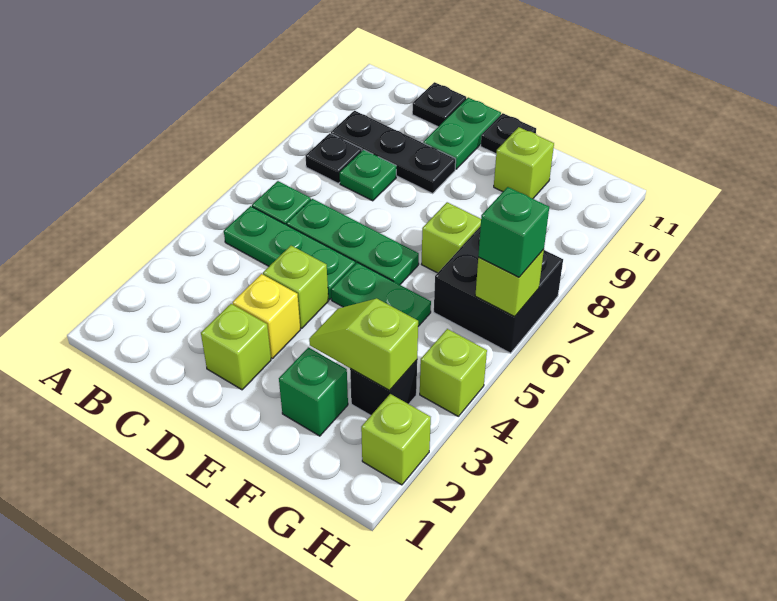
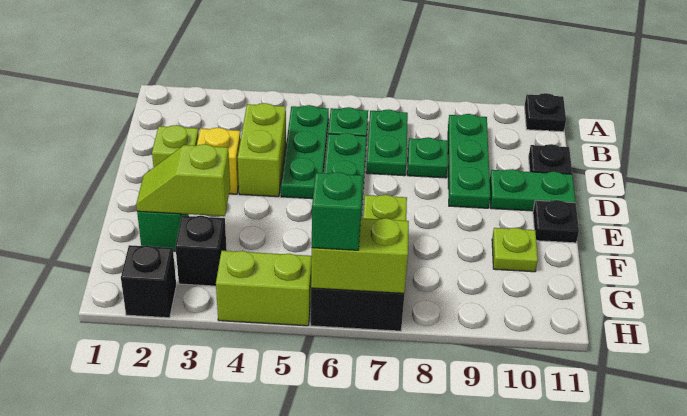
black 1x1 plate [305,133,362,183] -> black 1x1 plate moved to [525,93,566,132]
black 1x3 plate [331,111,456,193] -> green 1x3 plate [448,114,490,208]
lime 1x1 brick [263,246,328,328] -> lime 1x2 brick [238,103,286,197]
green 1x2 plate [331,262,431,326] -> green 1x2 plate moved to [366,110,408,176]
lime 1x2 slope [309,299,418,391] -> lime 1x2 slope turned to [136,144,230,216]
lime 1x1 brick [494,127,554,199] -> lime 1x1 plate [492,228,538,272]
lime 1x1 brick [361,394,431,485] -> black 1x1 brick [121,245,176,318]
lime 1x1 brick [420,329,487,416] -> lime 1x2 brick [216,251,312,326]
lime 1x1 brick [475,249,544,316] -> lime 1x2 brick [311,218,409,293]

